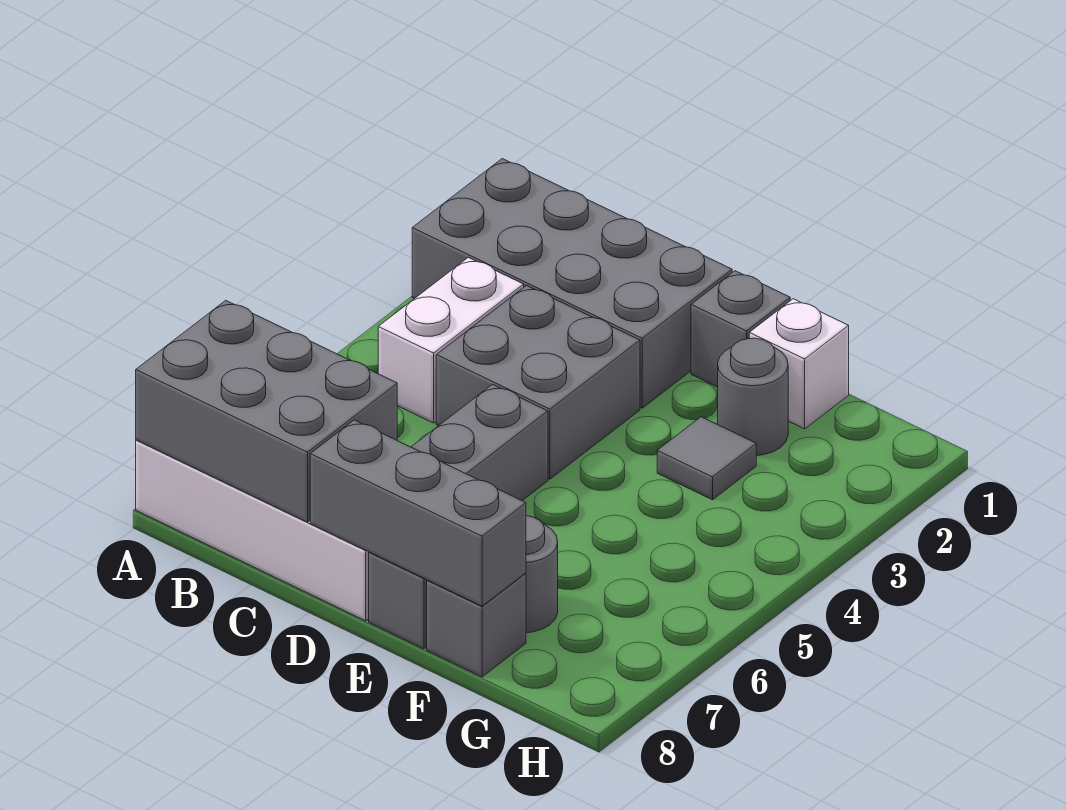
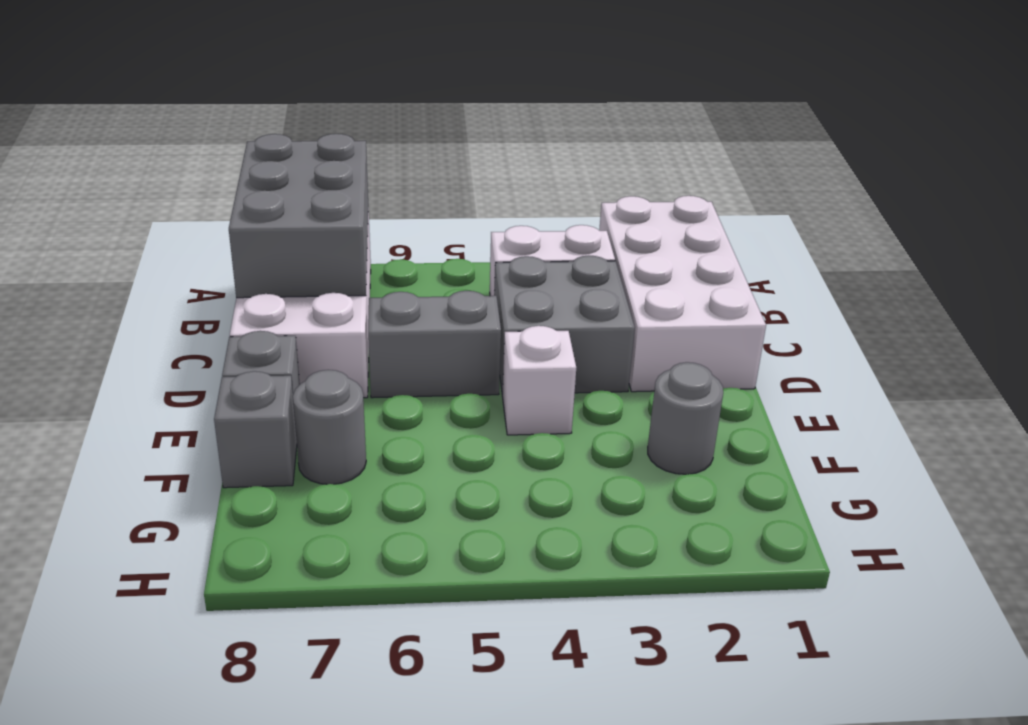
grey 2x4 brick [412,159,732,408] -> white 2x4 brick [599,196,766,392]
grey 1x3 brick [310,420,526,606] -> none
grey 1x1 brick [691,271,790,387] -> none
white 1x1 brick [749,299,849,429] -> white 1x1 brick moved to [502,326,576,435]
grey 1x1 tile [657,417,756,500] -> none

